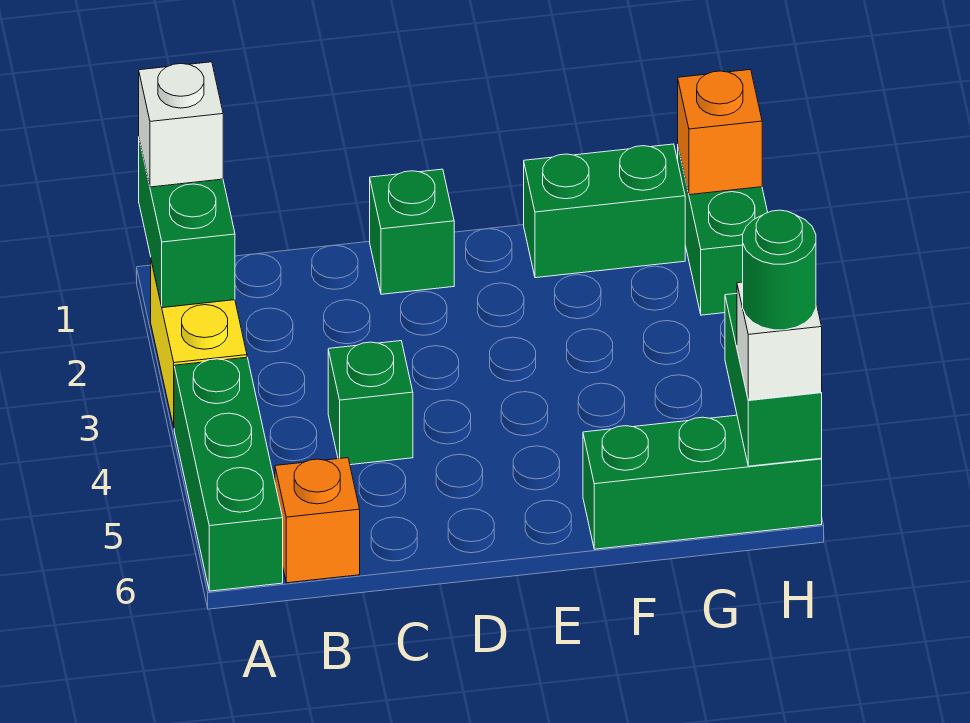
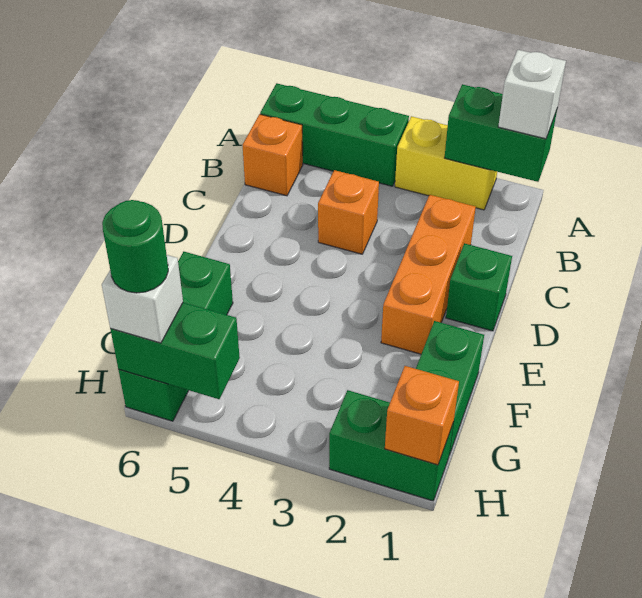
none -> orange 1x3 brick [381,195,476,354]
green 1x1 brick [328,341,413,465] -> orange 1x1 brick [318,170,379,254]

